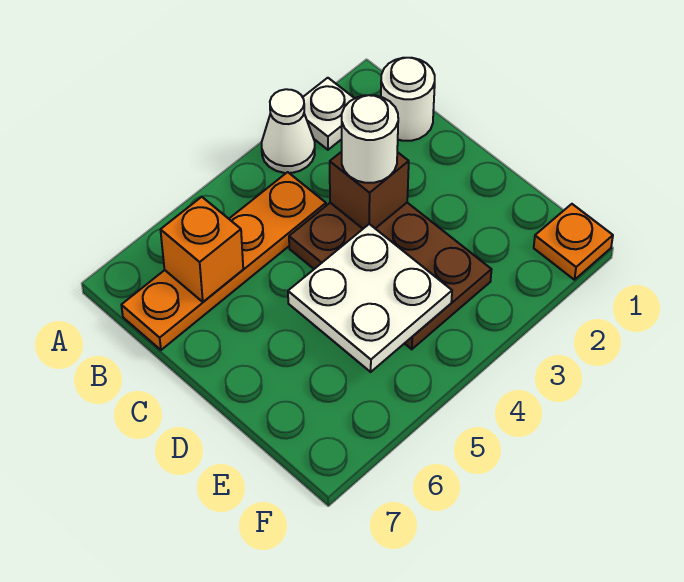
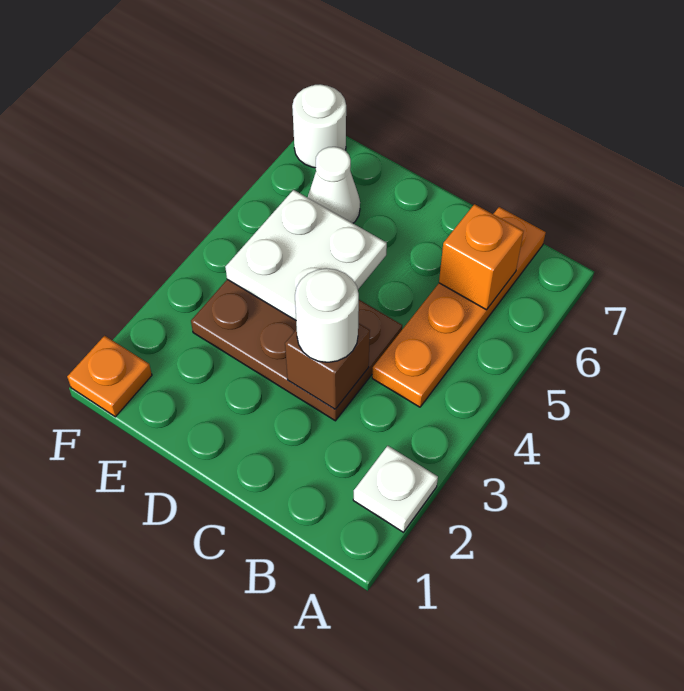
white 1x1 cone [262,89,315,173] -> white 1x1 cone moved to [308,147,360,223]
white 1x1 round brick [381,58,435,141] -> white 1x1 round brick moved to [292,84,346,168]

